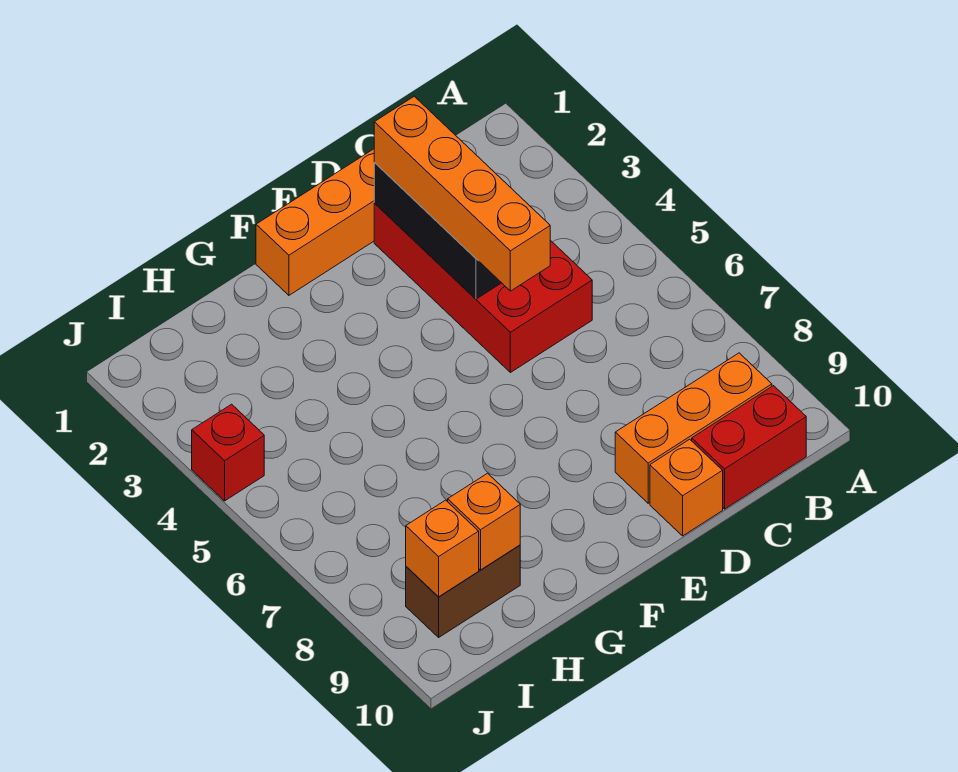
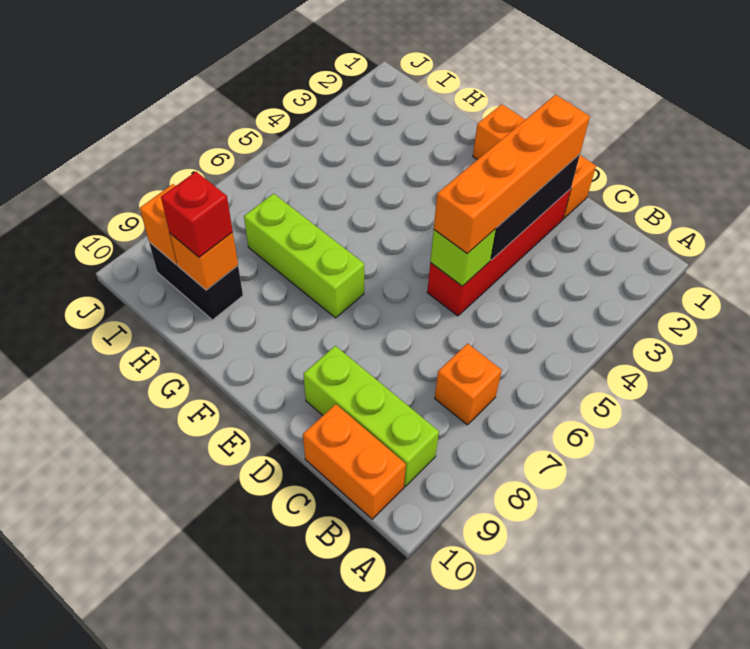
orange 1x3 brick [615,353,772,503] -> lime 1x3 brick [303,346,439,487]
red 1x2 brick [692,386,806,509] -> orange 1x2 brick [303,404,406,519]
red 2x4 brick [374,203,592,373] -> red 1x4 brick [427,189,571,316]
none -> lime 1x1 brick [430,229,496,286]
orange 1x1 brick [650,439,723,536] -> orange 1x1 brick moved to [435,344,502,425]
none -> lime 1x3 brick [244,194,364,318]
brown 1x2 brick [406,545,520,637] -> black 1x2 brick [149,242,243,320]
red 1x1 brick [192,404,264,501] -> red 1x1 brick moved to [161,172,233,257]

